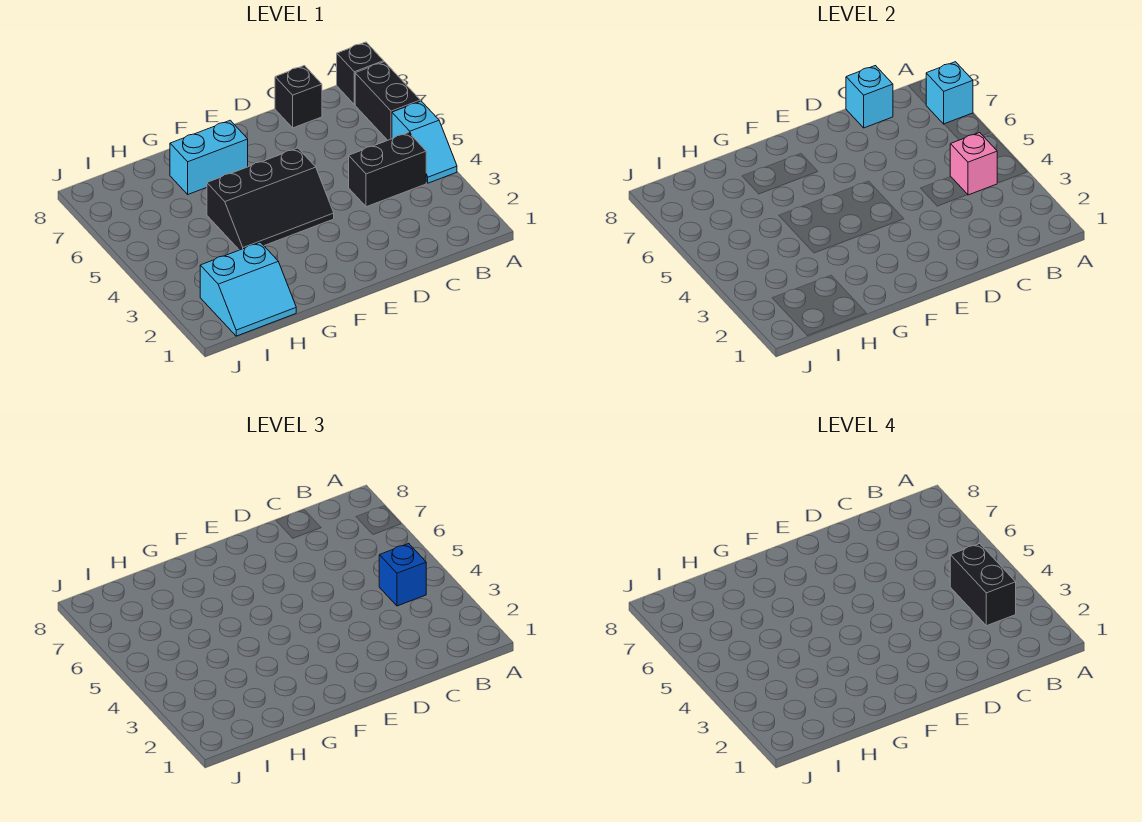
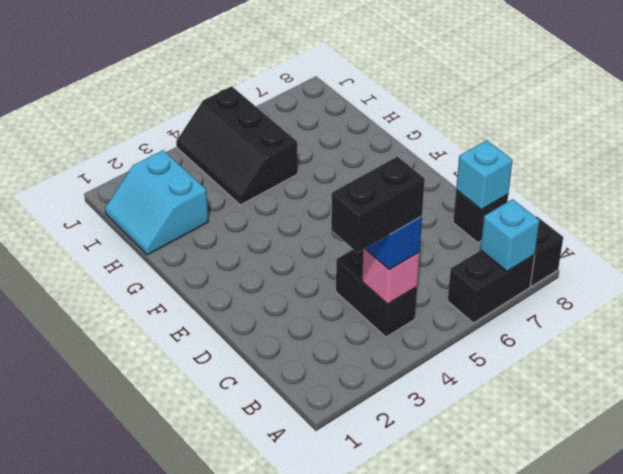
cyan 1x2 slope [392,101,457,183] -> none
black 2x3 slope [207,148,334,250] -> black 2x3 slope moved to [176,86,298,205]
cyan 1x2 brick [170,120,248,194] -> none

